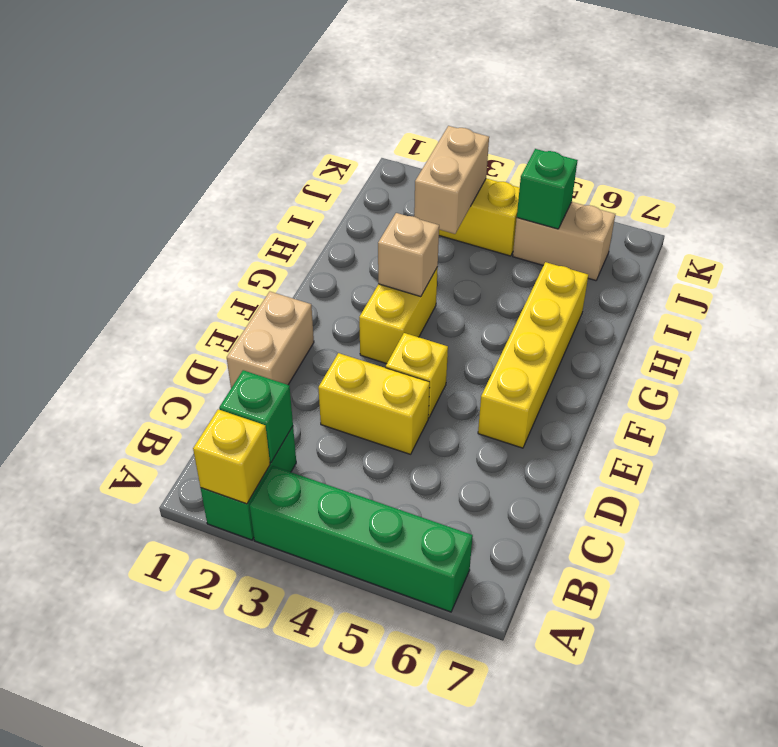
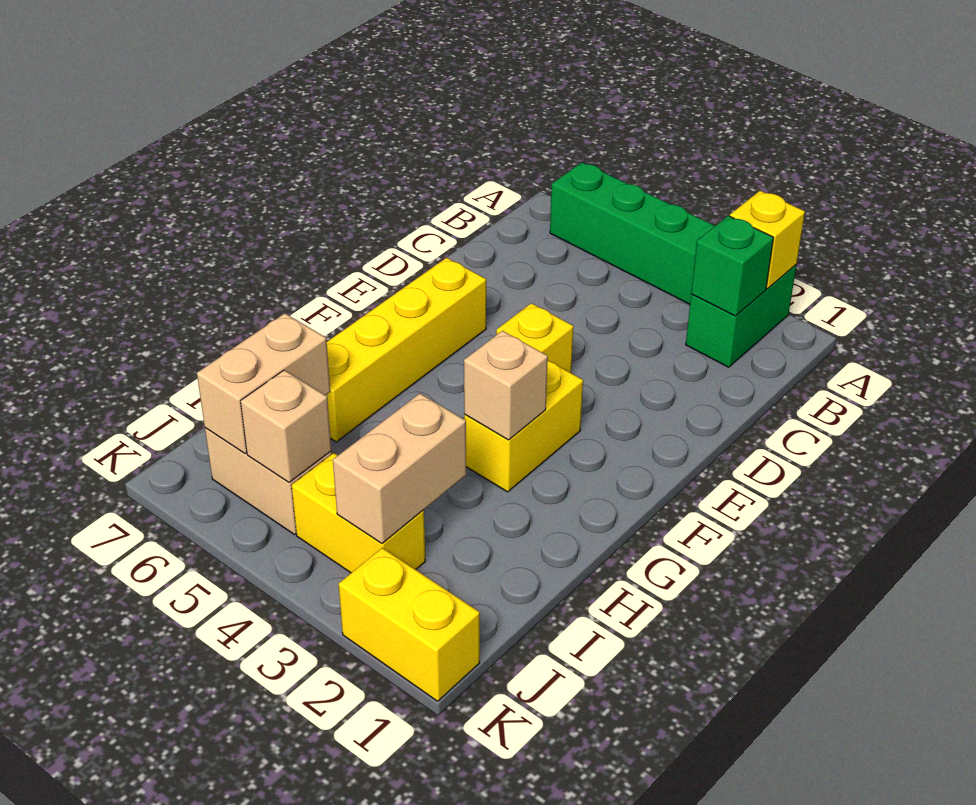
tan 1x2 brick [227,292,314,388] -> tan 1x2 brick moved to [197,313,330,454]
yellow 1x2 brick [318,353,430,454] -> yellow 1x2 brick moved to [339,548,480,701]
green 1x1 brick [517,149,578,229] -> tan 1x1 brick [241,370,331,482]

